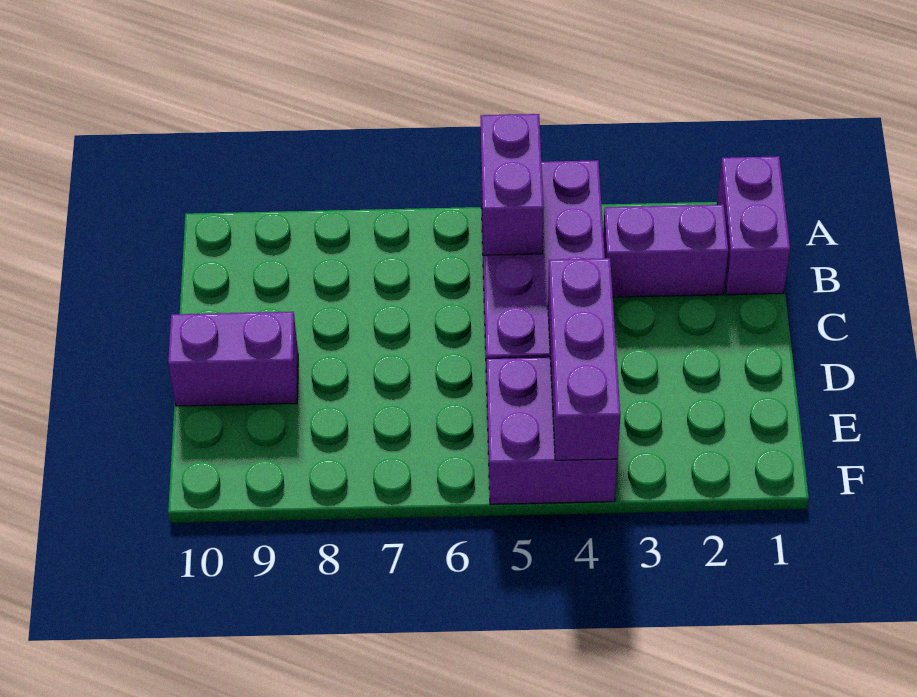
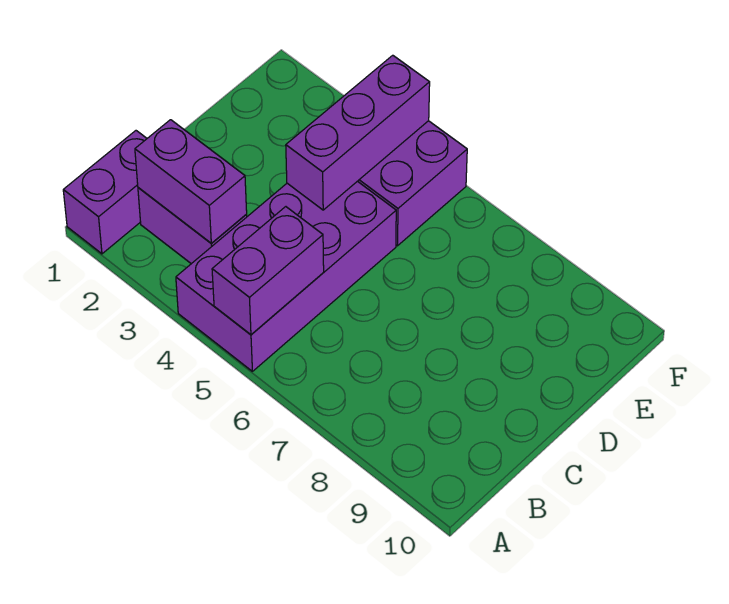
purple 1x2 brick [168,312,298,406] -> purple 1x2 brick moved to [135,120,247,243]

